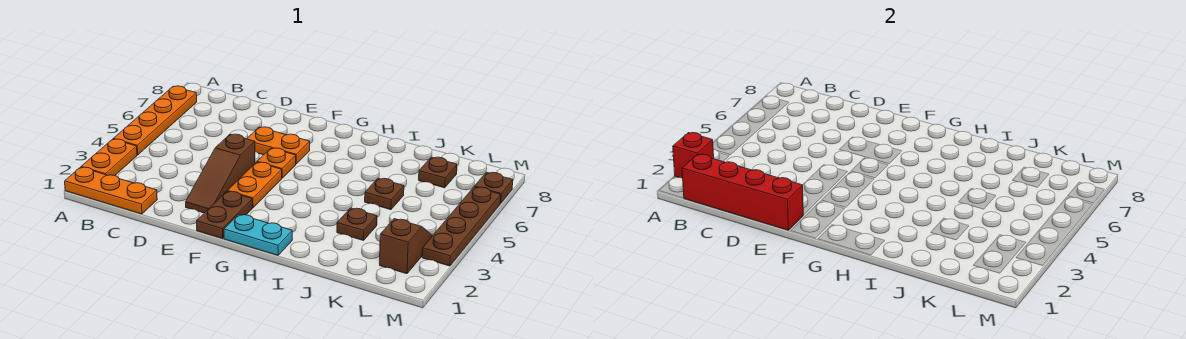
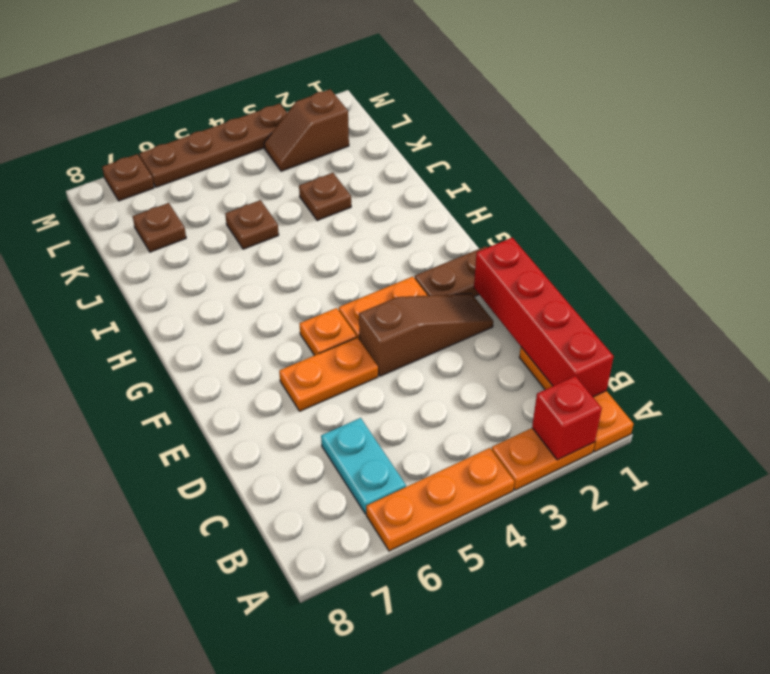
orange 1x4 plate [114,86,197,155] -> orange 1x3 plate [366,448,514,551]
orange 1x2 plate [247,127,310,164] -> orange 1x2 plate turned to [279,337,378,411]
cyan 1x2 plate [224,214,292,255] -> cyan 1x2 plate moved to [321,418,406,514]

